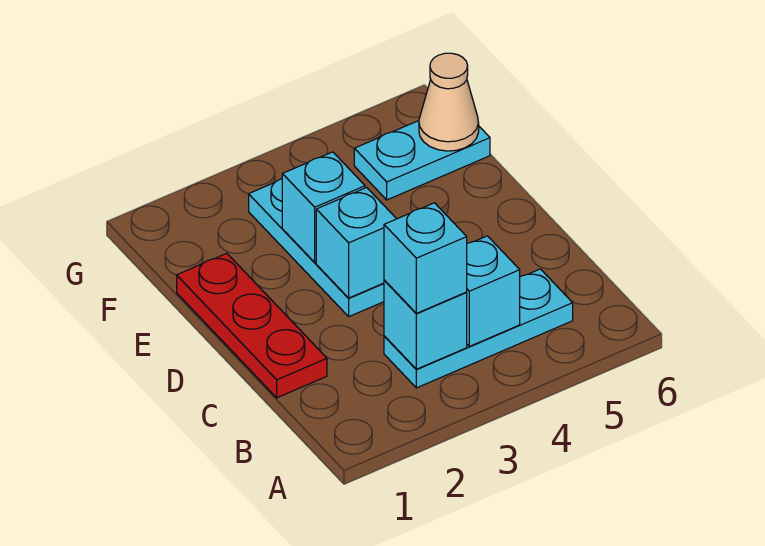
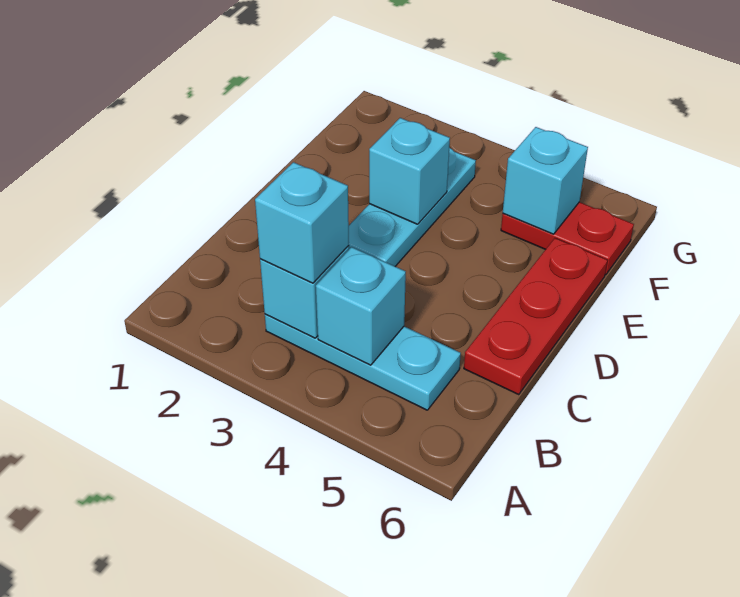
red 1x3 plate [177,253,327,398] -> red 1x3 plate moved to [464,238,607,395]
cyan 1x1 brick [316,188,396,298] -> cyan 1x1 brick moved to [503,127,588,234]
cyan 1x2 plate [354,121,490,200] -> red 1x2 plate [501,202,634,275]
tan 1x1 cone [419,53,479,151] -> none

